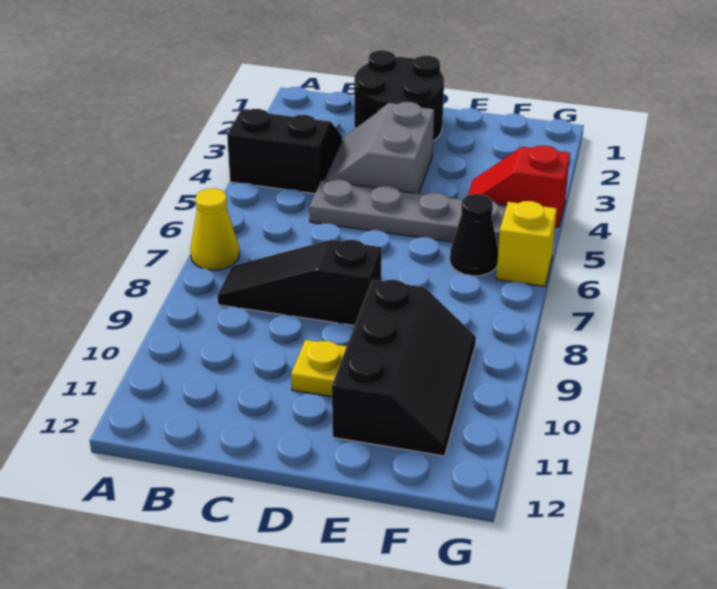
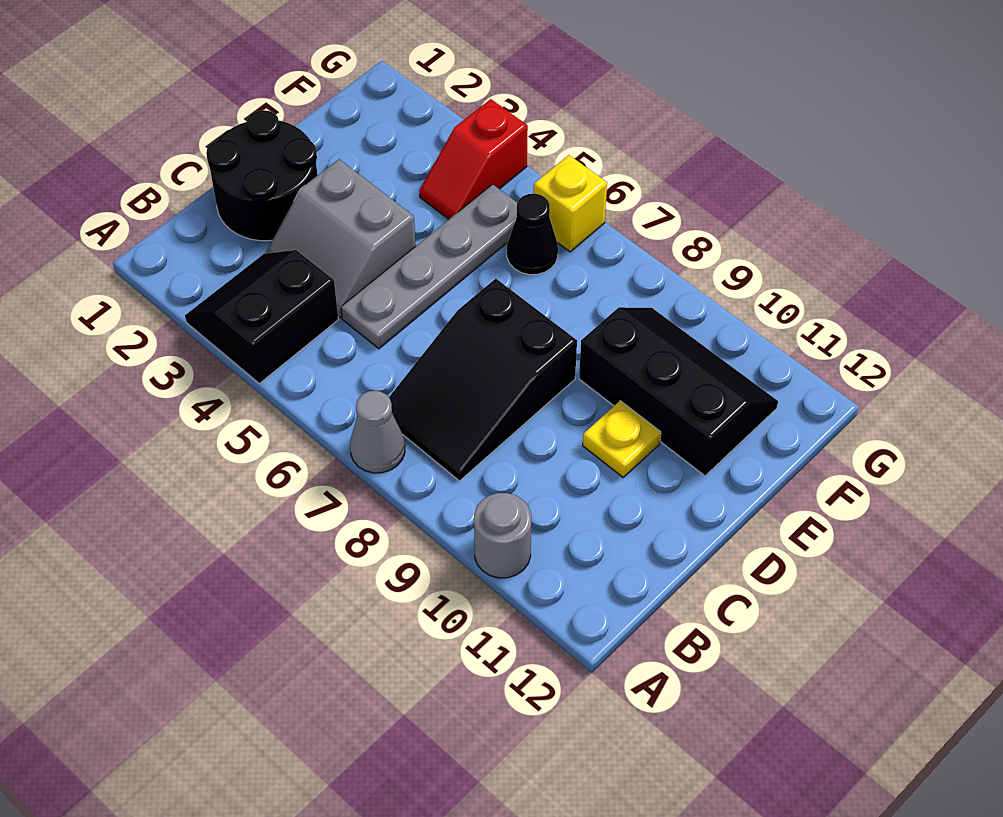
yellow 1x1 cone [190,188,239,270] -> grey 1x1 cone [350,391,405,473]
none -> grey 1x1 round brick [474,493,531,578]
black 1x3 slope [217,240,382,326] -> black 2x3 slope [389,279,577,481]

